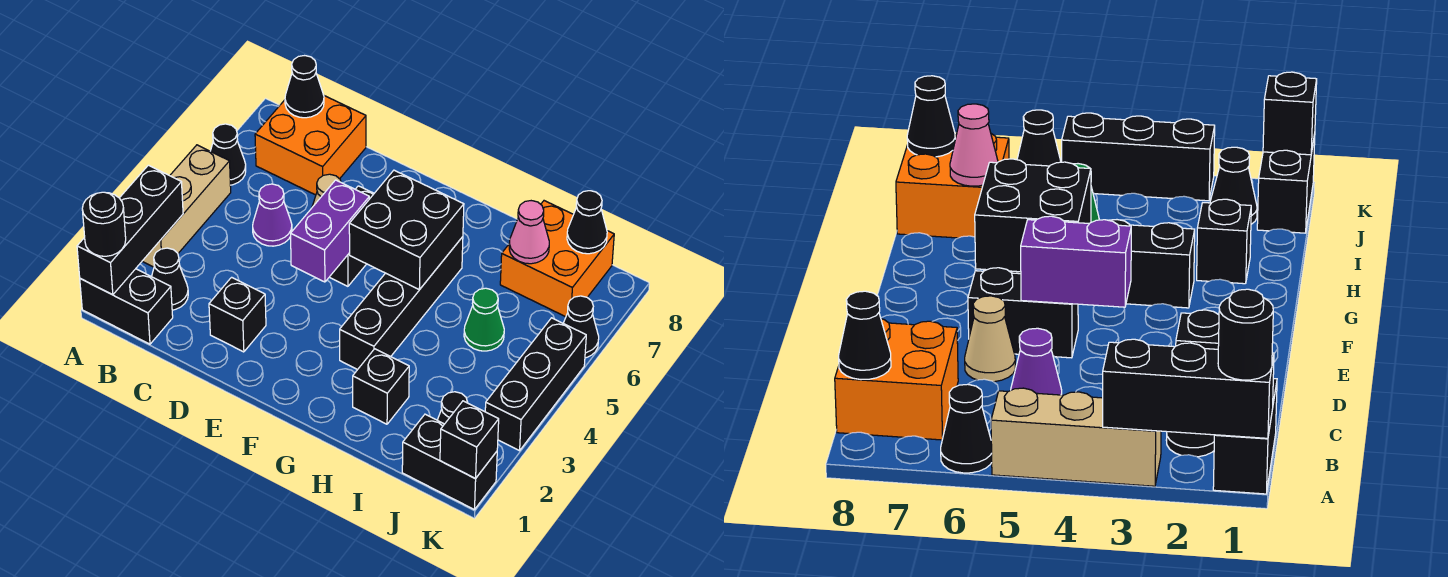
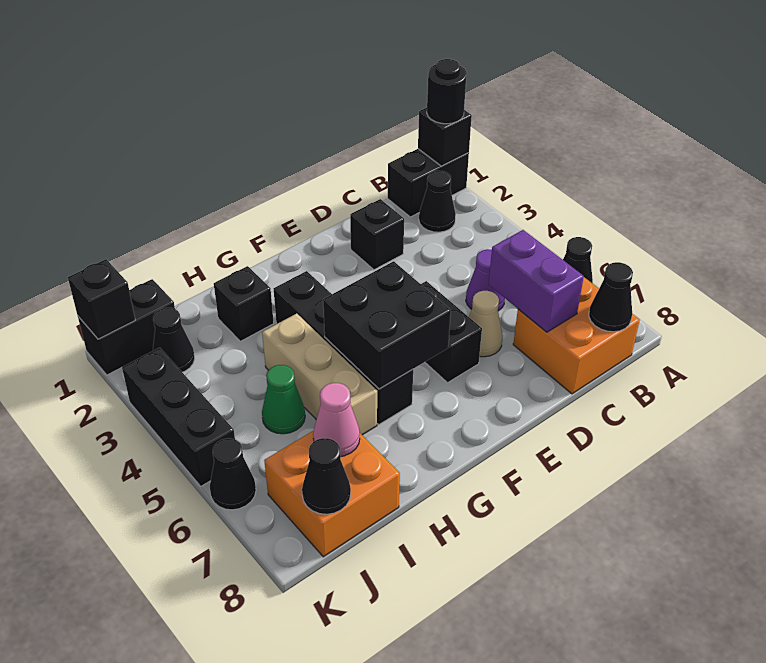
black 1x3 brick [77,165,183,295] -> black 1x1 brick [418,108,472,166]
tan 1x3 brick [142,145,231,267] -> tan 1x3 brick moved to [262,313,377,435]
purple 1x2 brick [291,180,369,282] -> purple 1x2 brick moved to [489,230,584,332]

